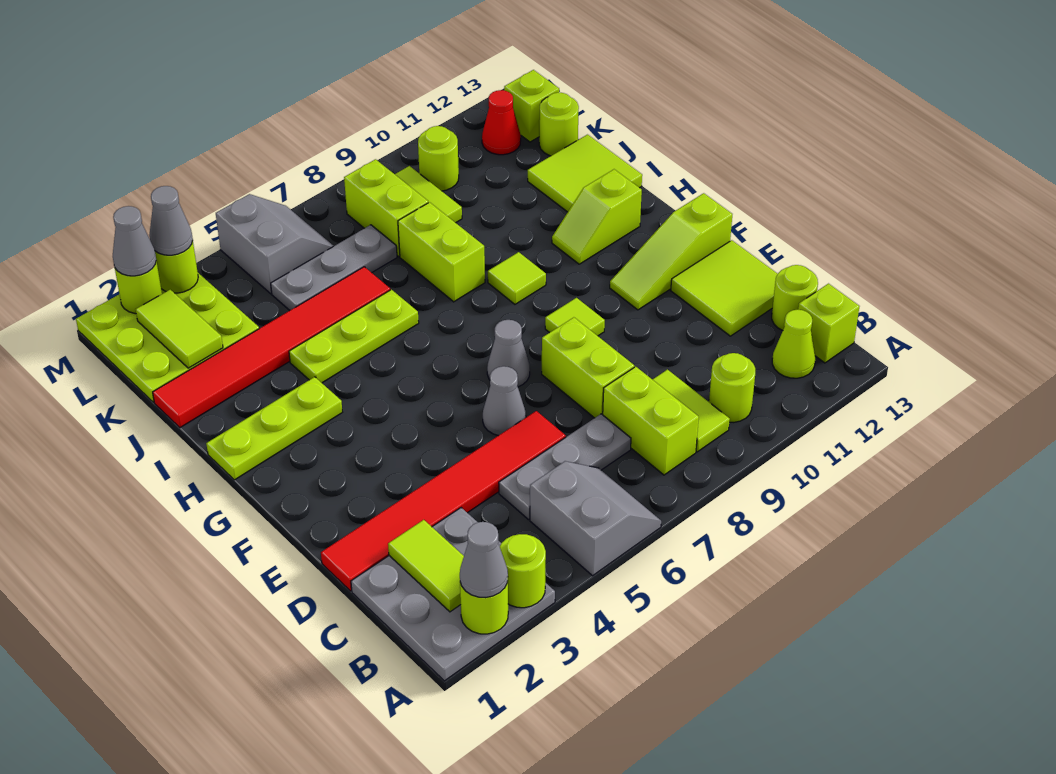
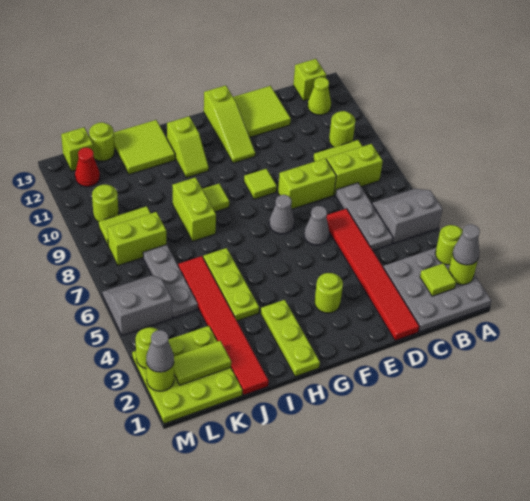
lime 1x2 tile [388,520,464,612] -> lime 1x1 tile [420,263,456,296]
lime 1x1 round brick [772,265,818,330] -> lime 1x1 round brick moved to [315,273,343,313]
lime 1x2 brick [398,202,485,302] -> lime 1x2 brick turned to [172,177,216,241]
grey 1x1 cone [149,186,193,255] -> none

